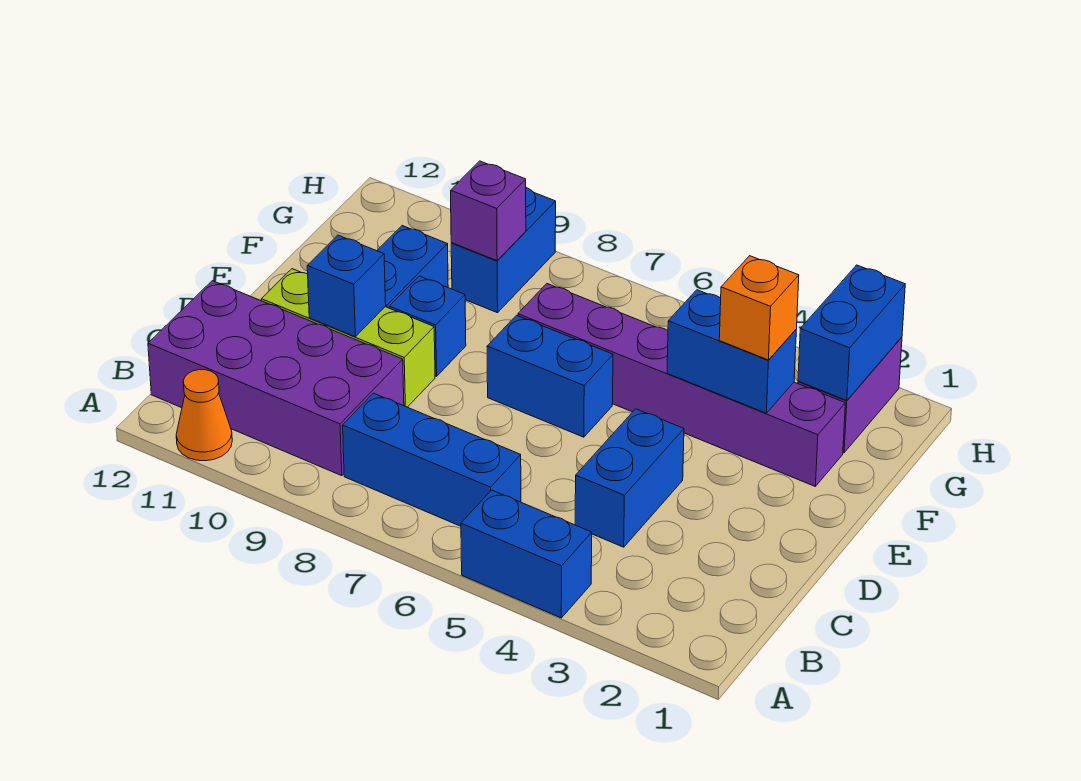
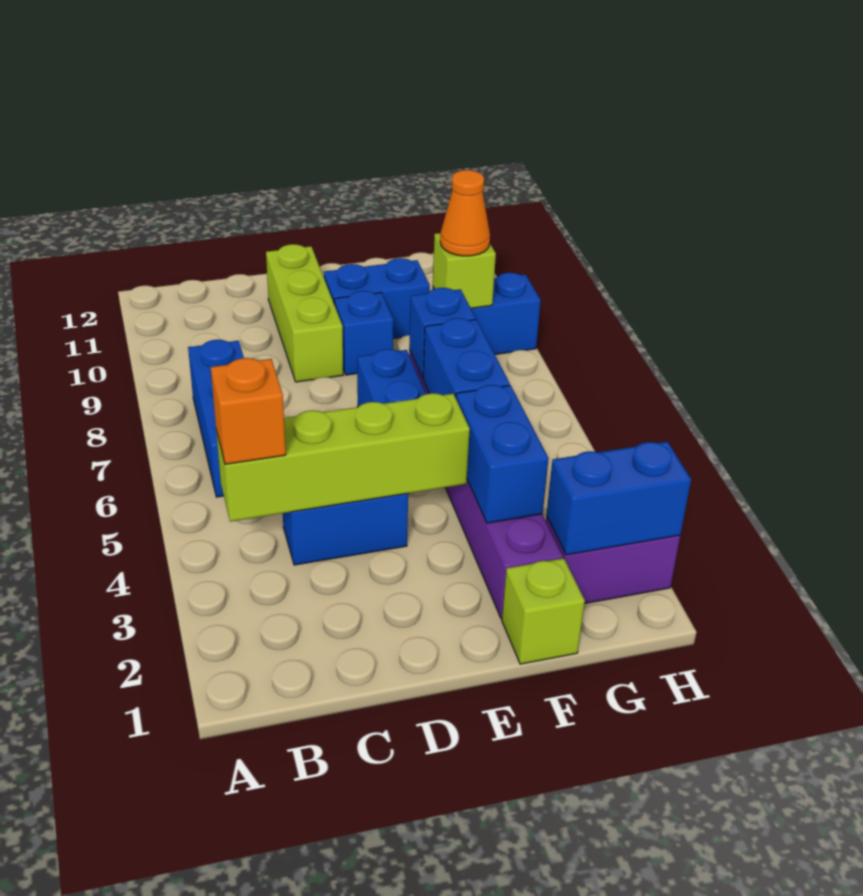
blue 1x2 brick [461,490,592,618] -> blue 1x2 brick moved to [423,318,510,398]
orange 1x1 cone [176,370,232,461] -> orange 1x1 cone moved to [440,170,490,256]
none -> lime 1x4 brick [216,393,470,522]
purple 2x4 brick [148,281,404,476] -> none
blue 1x1 brick [307,235,386,337] -> blue 1x1 brick moved to [409,288,476,378]
none -> lime 1x1 brick [502,558,585,664]
orange 1x1 brick [719,256,799,360] -> orange 1x1 brick moved to [211,358,286,464]
purple 1x1 brick [451,161,526,261] -> lime 1x1 brick [433,233,496,308]

